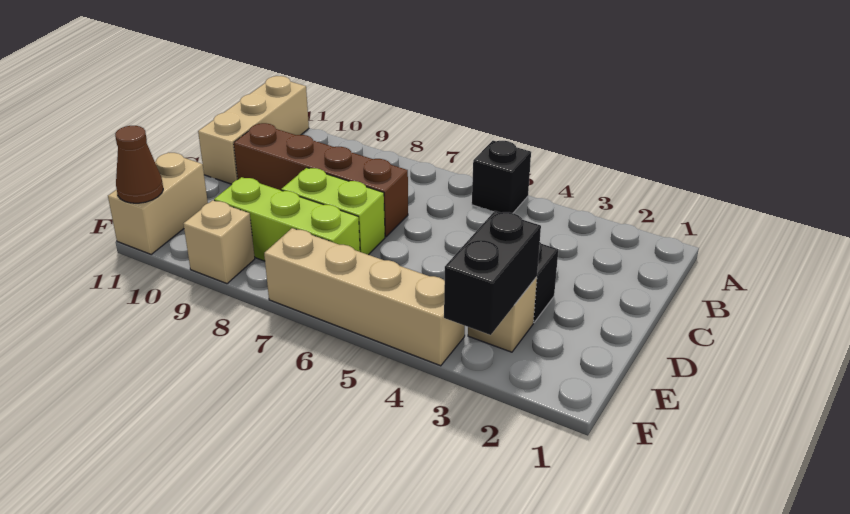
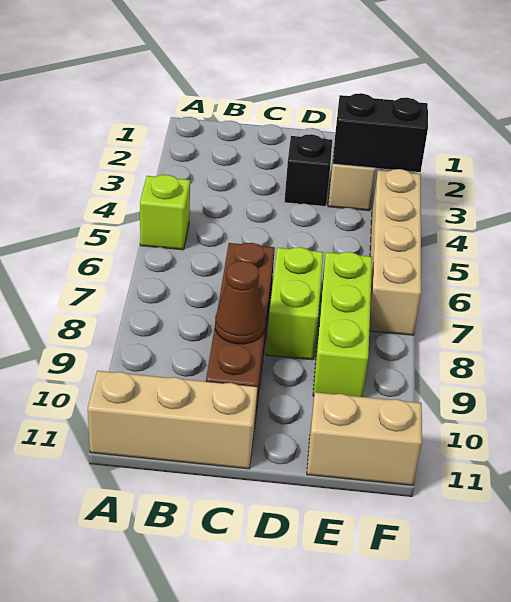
black 1x1 brick [472,141,531,213] -> lime 1x1 brick [140,175,190,250]
tan 1x1 brick [184,200,255,284] -> none
brown 1x1 cone [115,126,163,203] -> brown 1x1 cone moved to [215,261,265,344]

